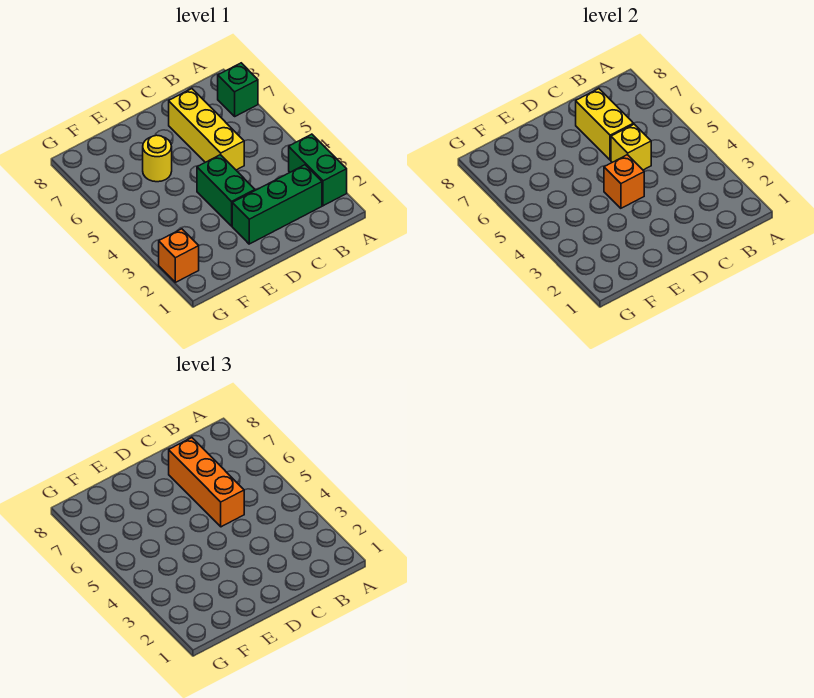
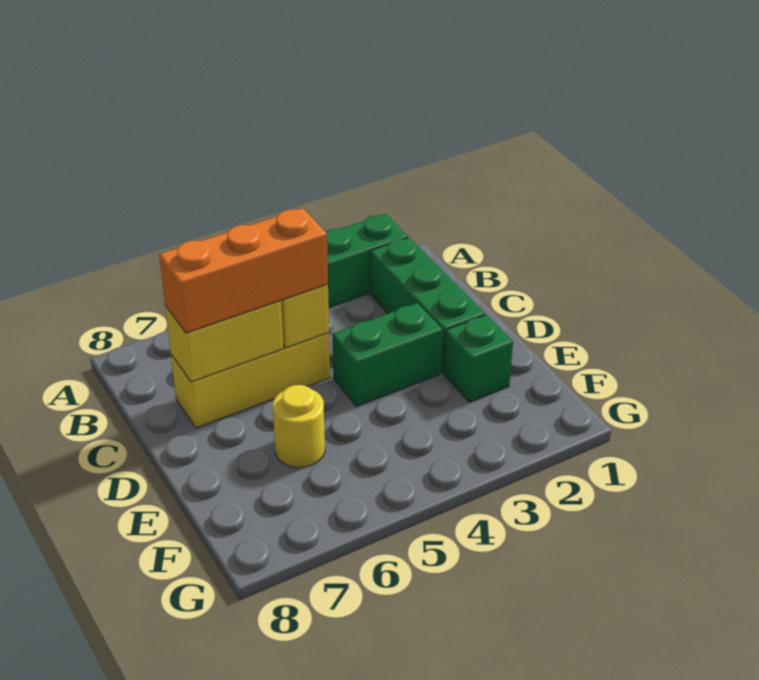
green 1x1 brick [218,63,258,116] -> green 1x1 brick moved to [444,315,513,402]
orange 1x1 brick [604,155,644,208] -> none
orange 1x1 brick [159,229,199,282] -> none

